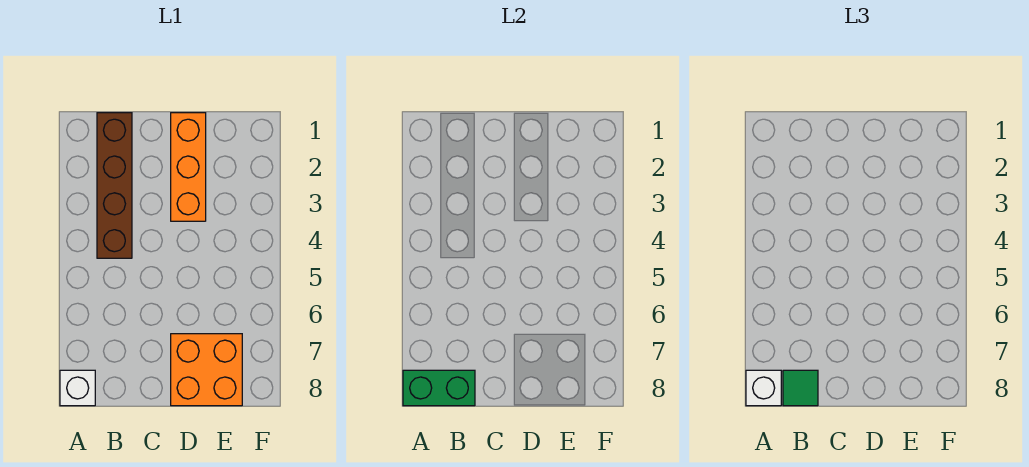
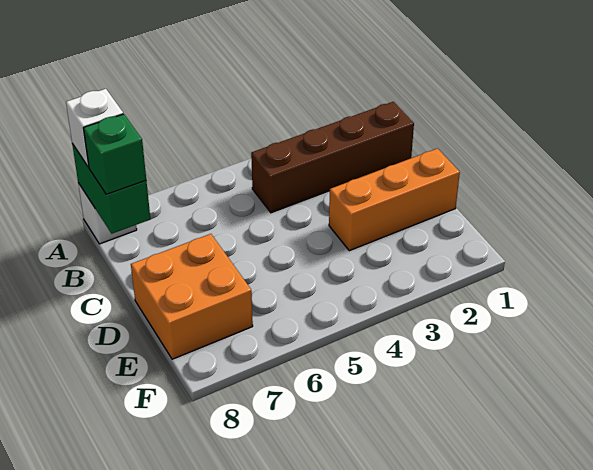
green 1x1 tile [783,370,818,406] -> green 1x1 brick [83,114,146,194]

